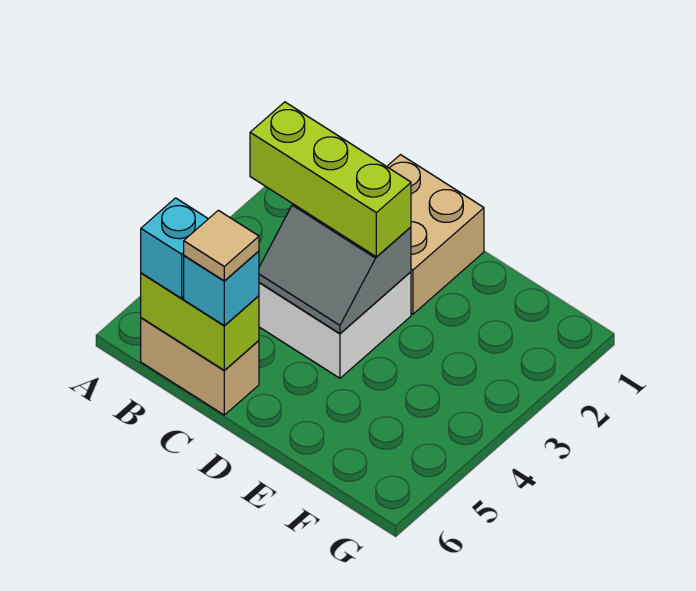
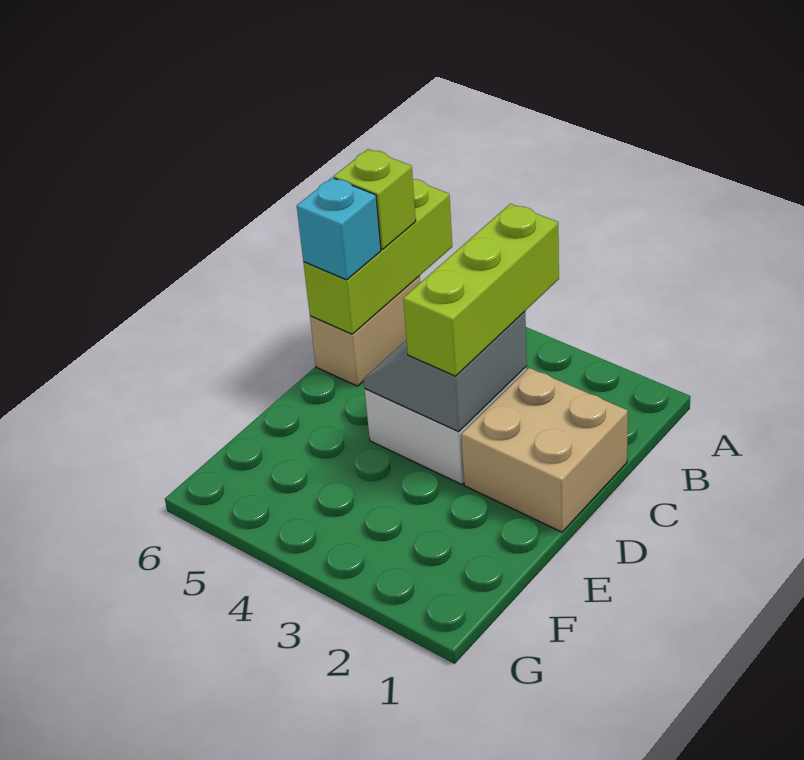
lime 1x2 brick [141,273,259,370] -> lime 1x3 brick [303,179,452,334]
cyan 1x1 brick [141,198,208,298] -> lime 1x1 brick [334,149,416,249]
tan 1x1 tile [184,210,259,281] -> none

